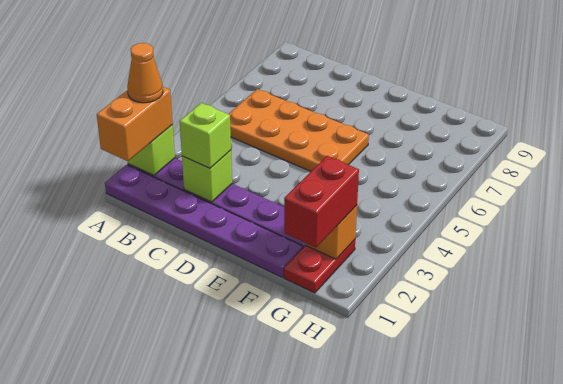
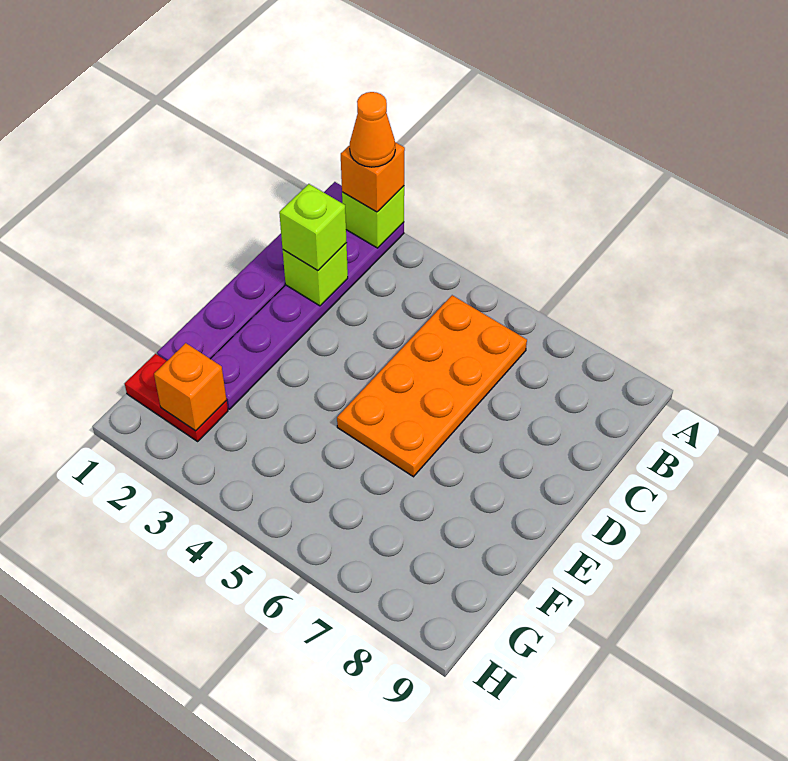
orange 1x2 brick [97,87,173,161] -> orange 1x1 brick [341,142,405,212]
red 1x2 brick [284,156,359,248] -> none

